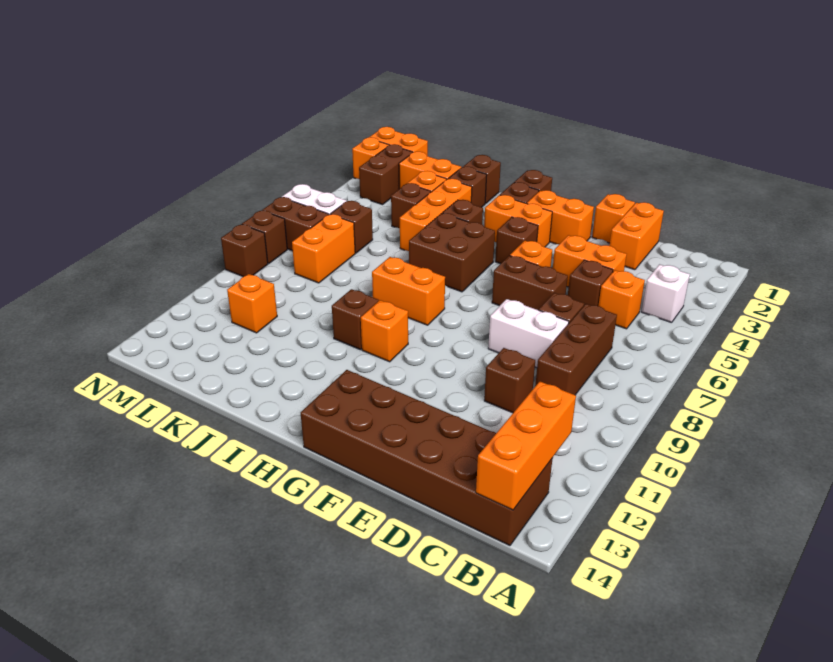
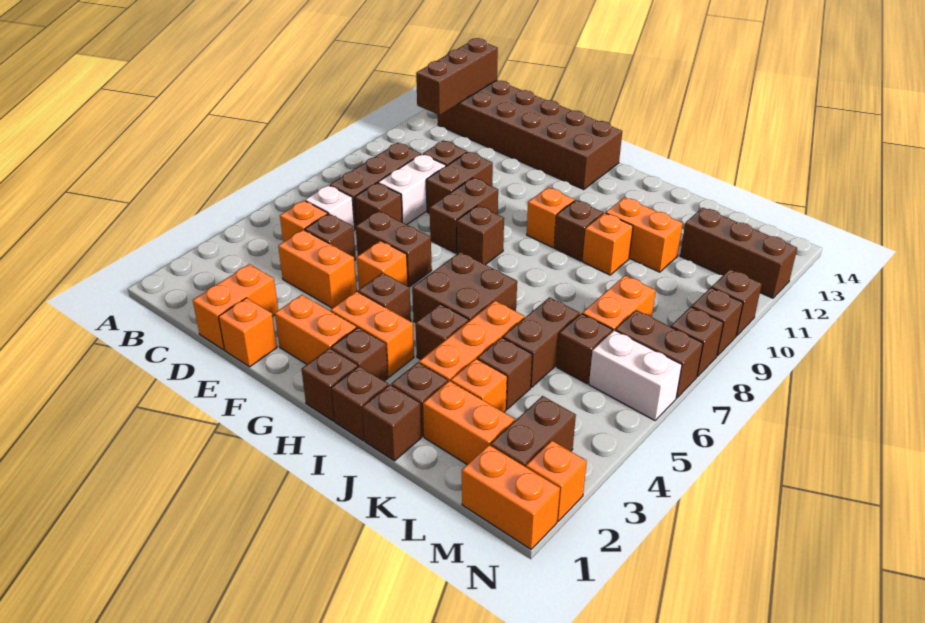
white 1x1 brick [642,264,690,323] -> white 1x1 brick moved to [305,185,355,231]
orange 1x3 brick [476,382,576,510] -> brown 1x3 brick [416,38,498,115]
white 1x2 brick [488,299,569,368] -> white 1x2 brick turned to [378,154,446,225]
none -> brown 1x2 brick [426,152,493,213]
none -> brown 1x2 brick [430,178,498,253]
none -> brown 1x1 brick [457,205,504,265]
orange 1x2 brick [372,257,445,325] -> orange 1x2 brick moved to [606,197,683,272]
none -> brown 1x1 brick [331,366,388,441]
none -> brown 1x2 brick [503,297,580,387]
orange 1x1 brick [227,274,277,333] -> orange 1x1 brick moved to [582,213,633,275]
none -> brown 1x3 brick [680,208,797,298]
none -> brown 1x1 brick [711,269,762,336]

